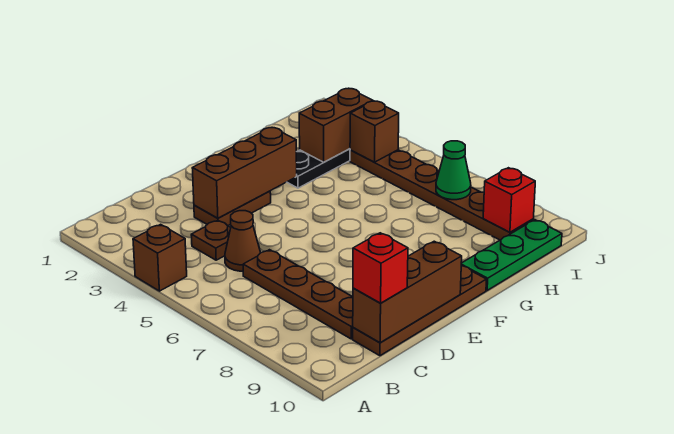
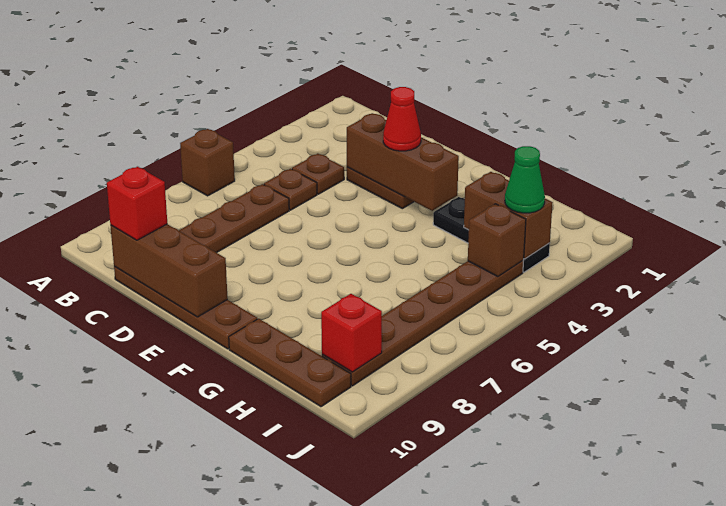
brown 1x1 brick [133,224,187,291] -> brown 1x1 brick moved to [180,129,235,196]
brown 1x1 cone [225,211,261,271] -> brown 1x1 plate [264,169,317,210]
none -> red 1x1 cone [383,87,421,151]
green 1x3 plate [461,220,562,290] -> brown 1x3 plate [229,319,351,407]
green 1x1 cone [436,141,471,200] -> green 1x1 cone moved to [505,146,545,213]

